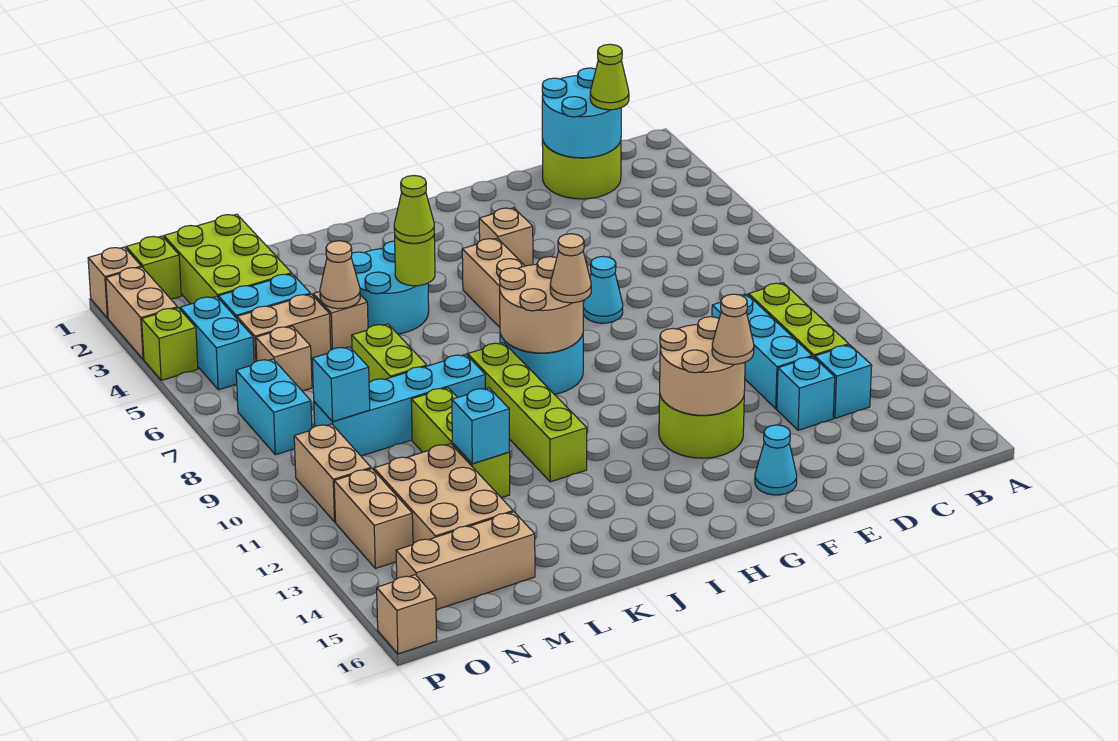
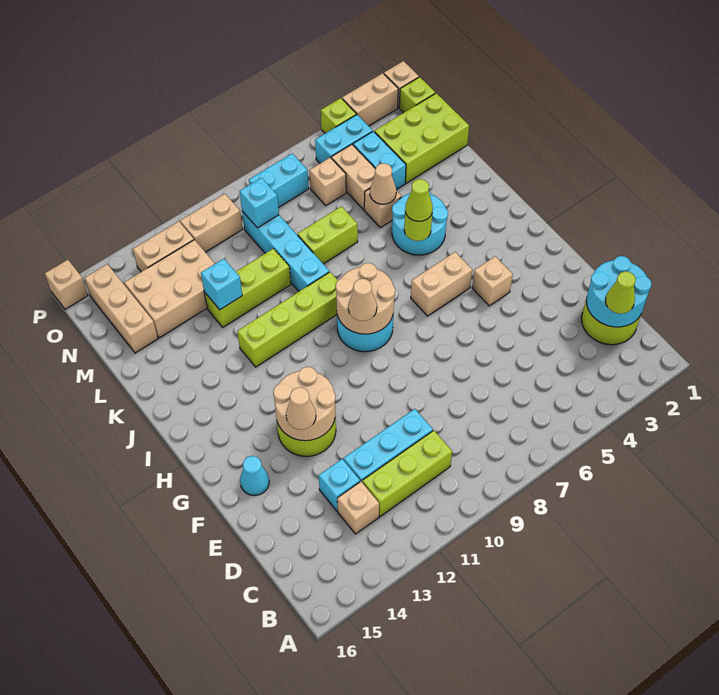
cyan 1x1 brick [815,345,872,418] -> tan 1x1 brick [337,482,379,534]
cyan 1x1 cone [583,256,623,323] -> none

